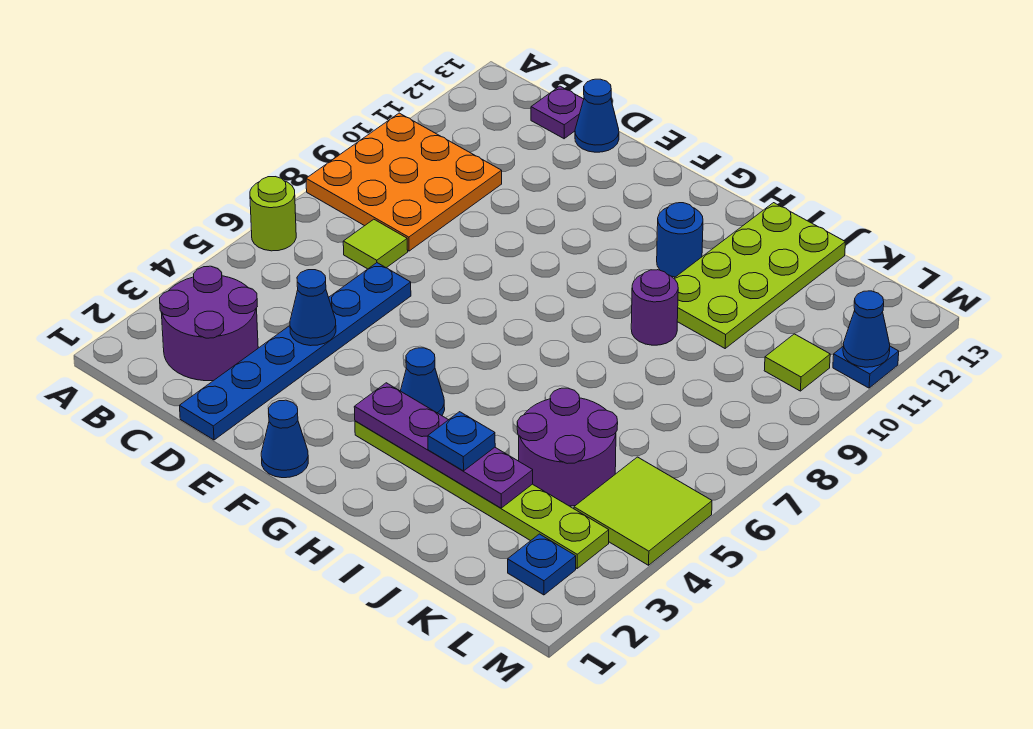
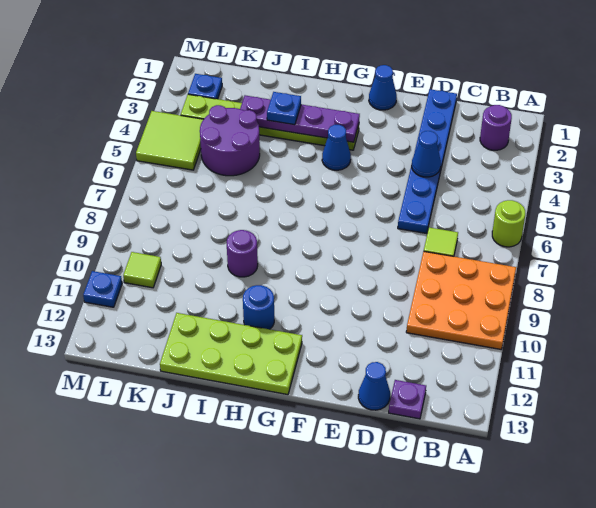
purple 2x2 round brick [160,266,258,381] -> purple 1x1 round brick [480,105,512,150]
lime 2x4 plate [674,203,845,348] -> lime 2x4 plate turned to [160,313,302,395]
blue 1x1 cone [843,291,890,367] -> none

